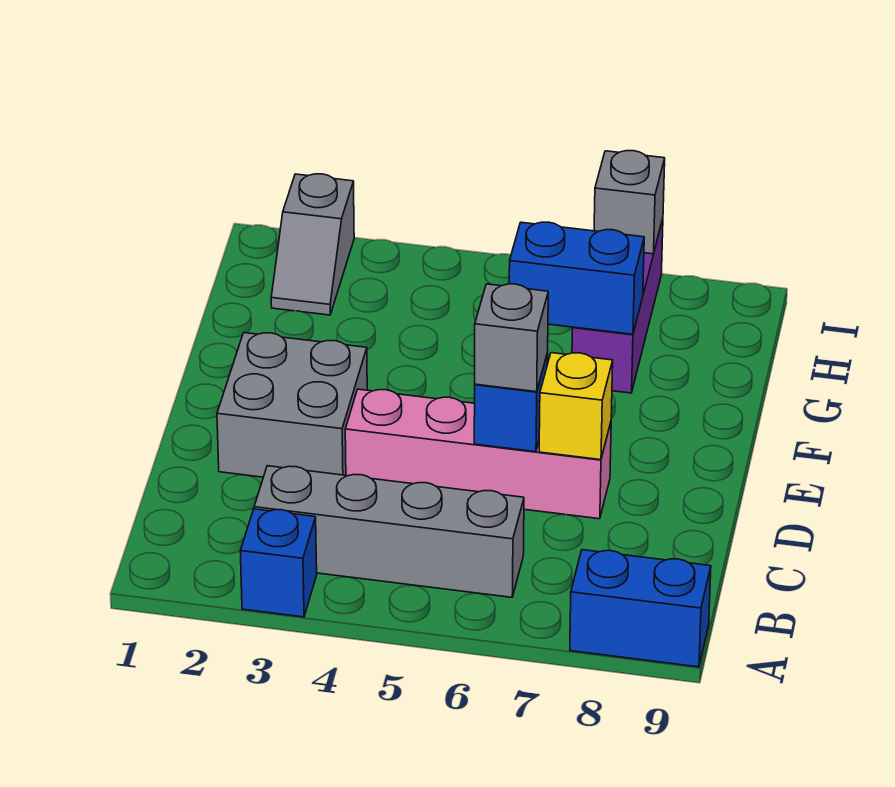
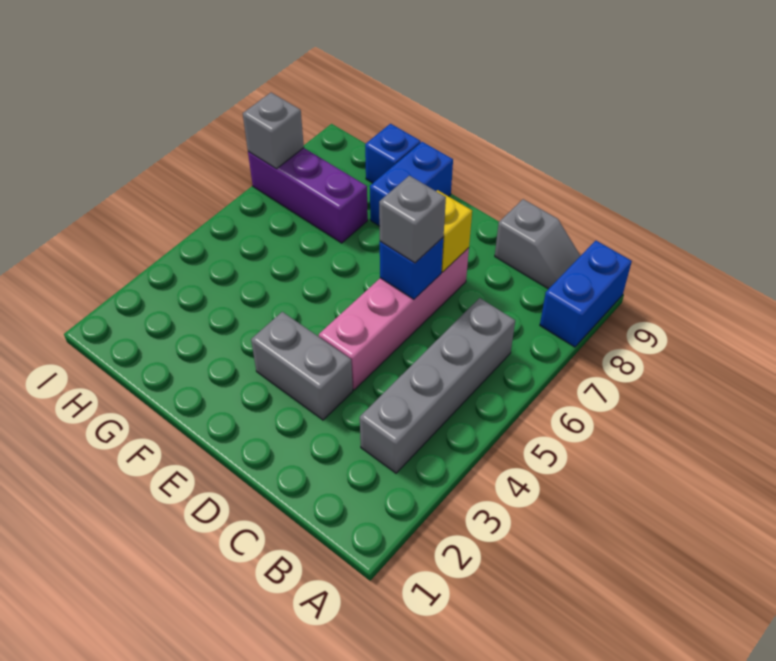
blue 1x1 brick [240,509,317,617] -> blue 1x1 brick moved to [365,124,421,183]
grey 2x2 brick [217,333,367,477] -> grey 1x2 brick [251,312,353,420]
blue 1x2 brick [509,222,644,334] -> blue 1x2 brick moved to [370,142,453,226]
grey 1x2 slope [271,174,354,315] -> grey 1x2 slope moved to [495,199,580,289]

